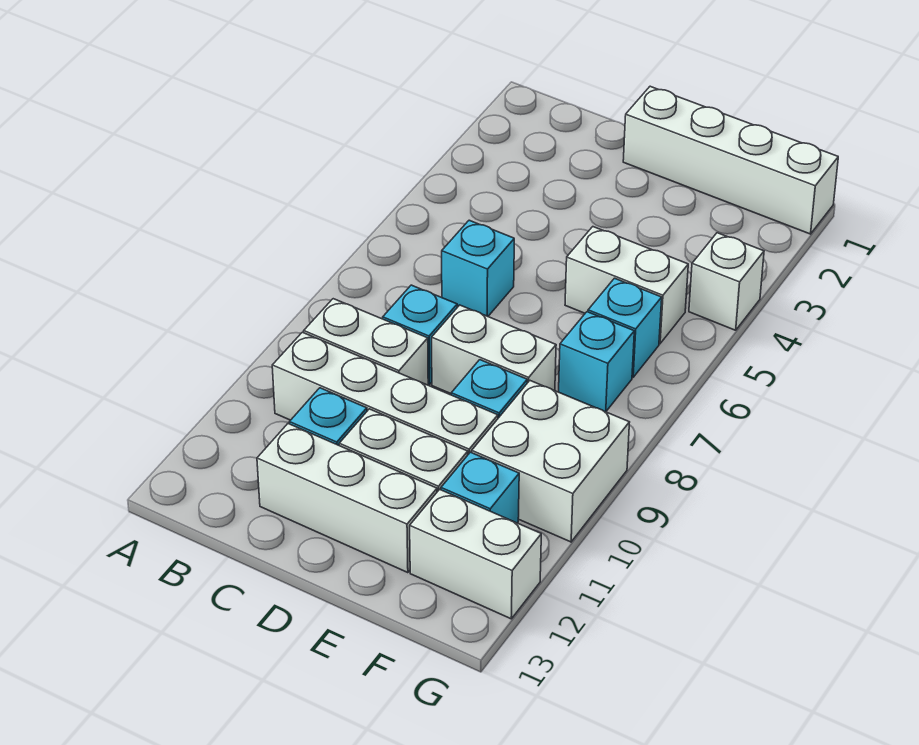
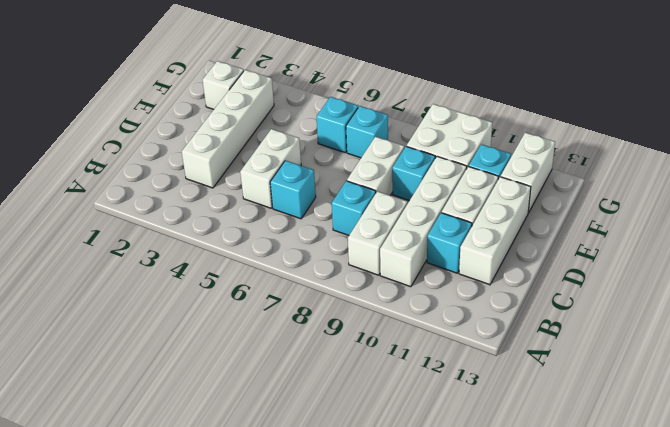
white 1x4 brick [623,86,838,234] -> white 1x4 brick moved to [182,70,274,188]
white 1x2 brick [565,227,688,344] -> white 1x2 brick moved to [240,129,301,208]
white 1x1 brick [689,233,764,330] -> white 1x1 brick moved to [203,61,244,109]

